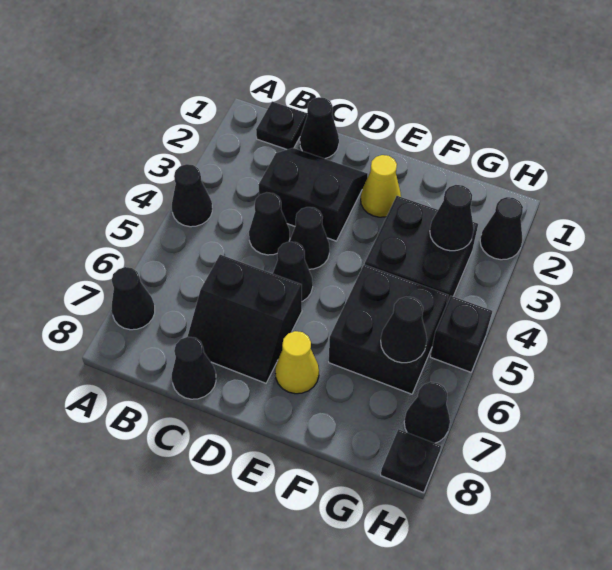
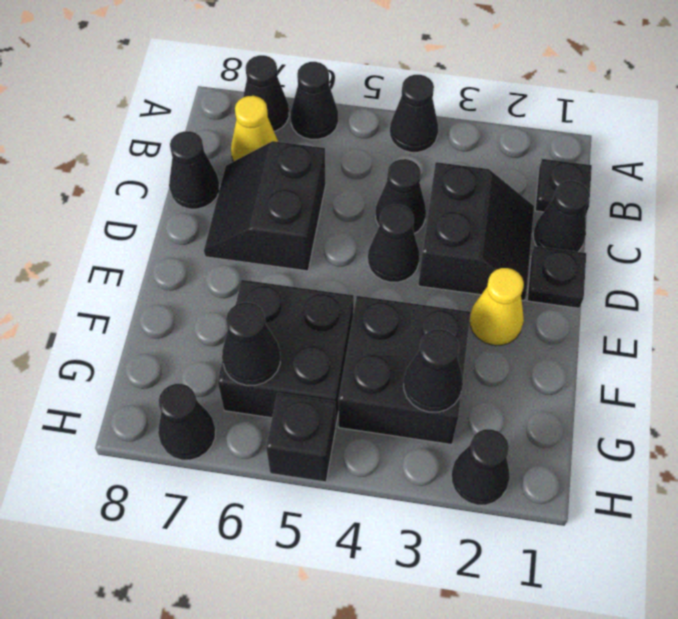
black 1x1 cone [273,241,313,302] -> black 1x1 cone moved to [291,62,338,139]
yellow 1x1 cone [275,331,319,394] -> yellow 1x1 cone moved to [231,96,278,161]
black 1x1 plate [381,429,441,493] -> black 1x1 plate moved to [527,246,586,308]

